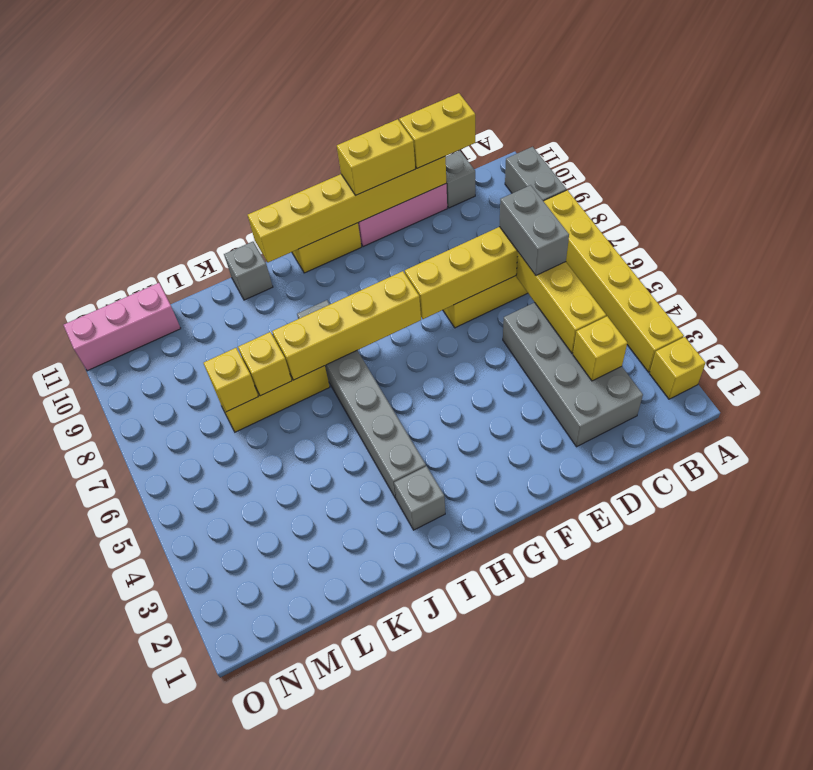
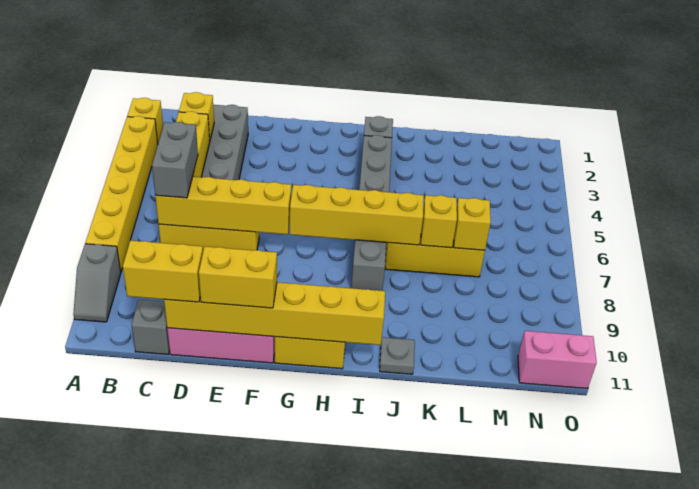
grey 1x2 brick [505,147,566,201] -> grey 1x2 slope [73,244,121,322]
grey 1x1 brick [224,242,273,300] -> grey 1x1 plate [380,337,415,374]
pink 1x3 brick [64,283,181,371] -> pink 1x2 brick [518,331,597,389]

